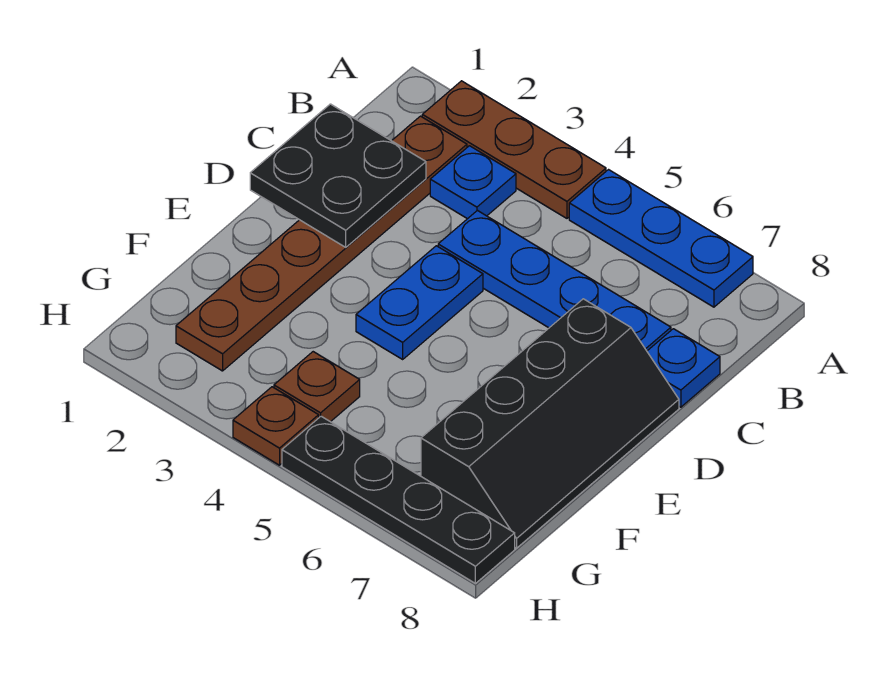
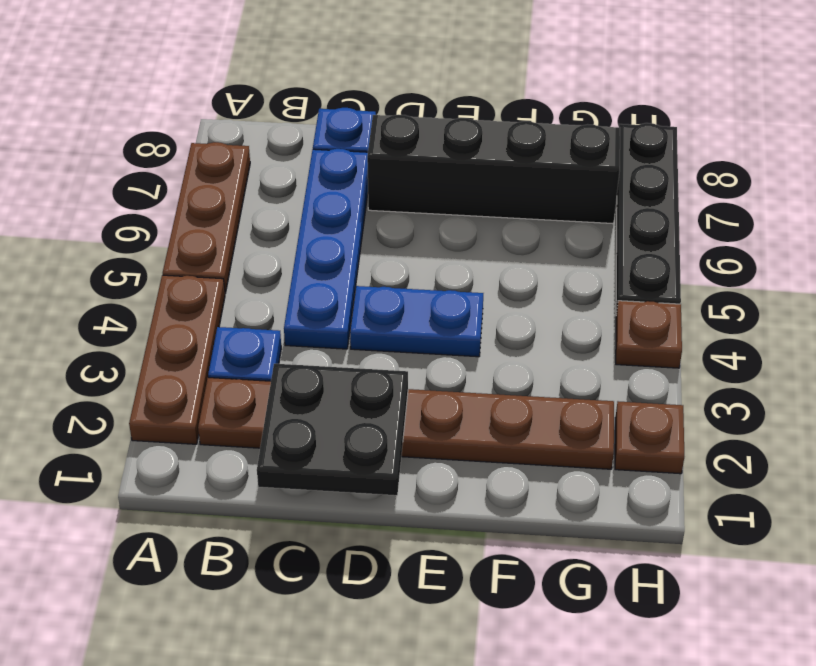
blue 1x3 plate [569,170,753,307] -> brown 1x3 plate [163,142,250,293]
brown 1x1 plate [274,352,360,422] -> brown 1x1 plate moved to [615,401,684,474]

